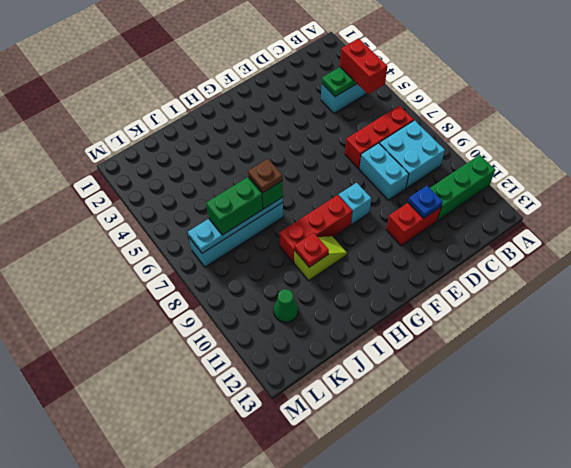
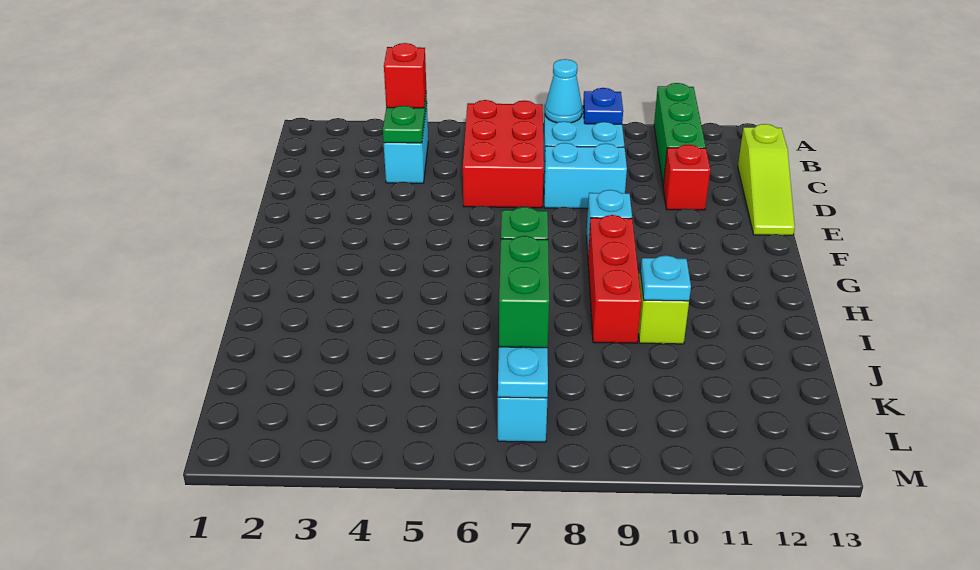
red 1x2 brick [340,38,388,94] -> red 1x1 brick [384,43,426,108]
red 1x3 brick [345,106,414,169] -> red 2x3 brick [463,100,544,208]
none -> cyan 1x1 cone [545,59,582,123]
none -> lime 1x3 slope [738,124,795,235]
red 1x2 brick [386,203,441,246] -> red 1x1 brick [663,144,710,210]
blue 1x1 plate [408,186,443,219] -> blue 1x1 plate moved to [583,88,623,124]
brown 1x1 plate [248,159,283,193] -> none
red 1x1 plate [294,233,329,267] -> cyan 1x1 plate [641,255,691,301]
green 1x1 cone [274,289,298,323] -> none

